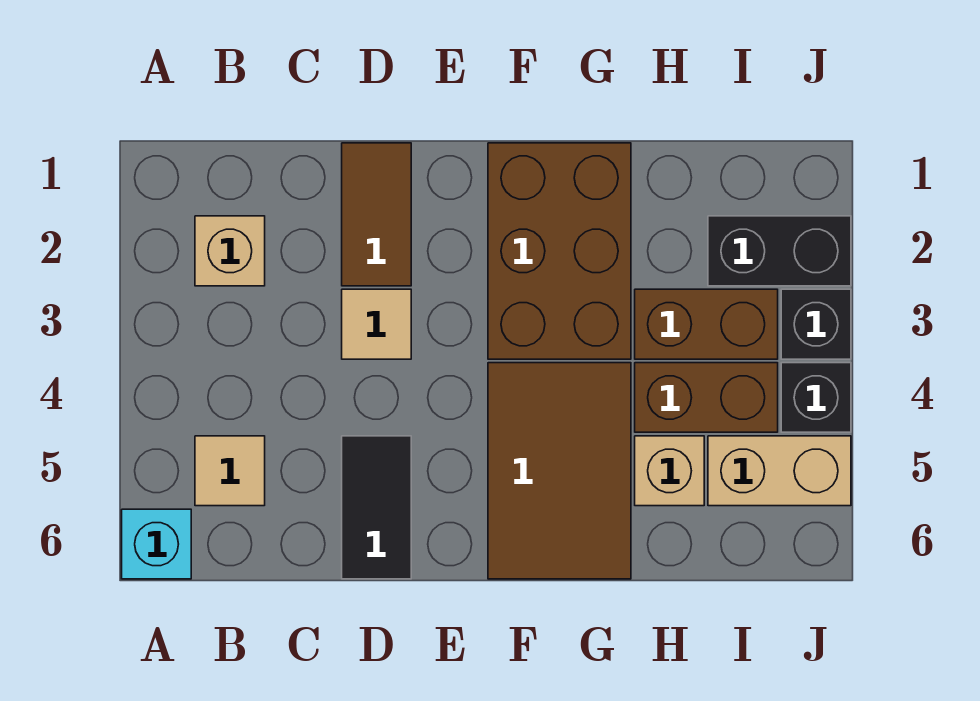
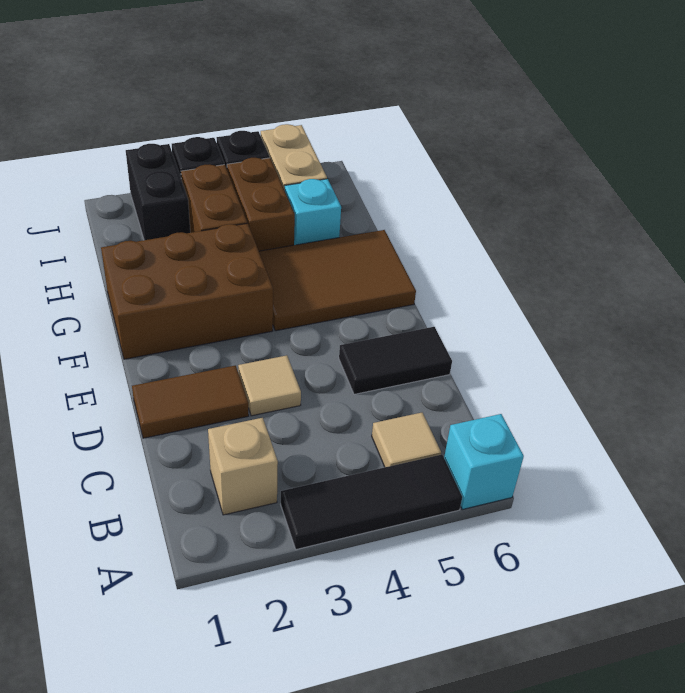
none -> black 1x3 tile [281,455,462,550]
tan 1x1 brick [635,436,704,506] -> cyan 1x1 brick [285,179,341,245]

